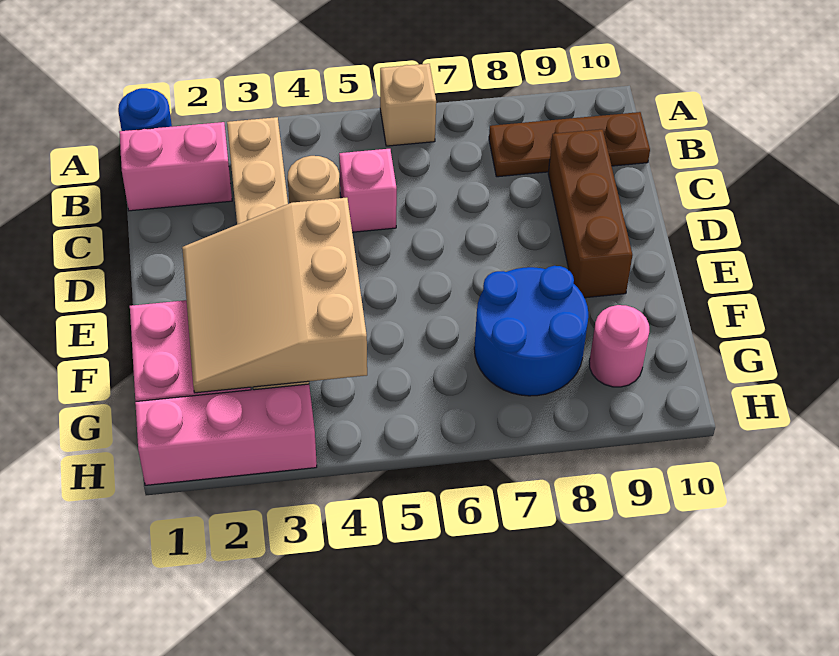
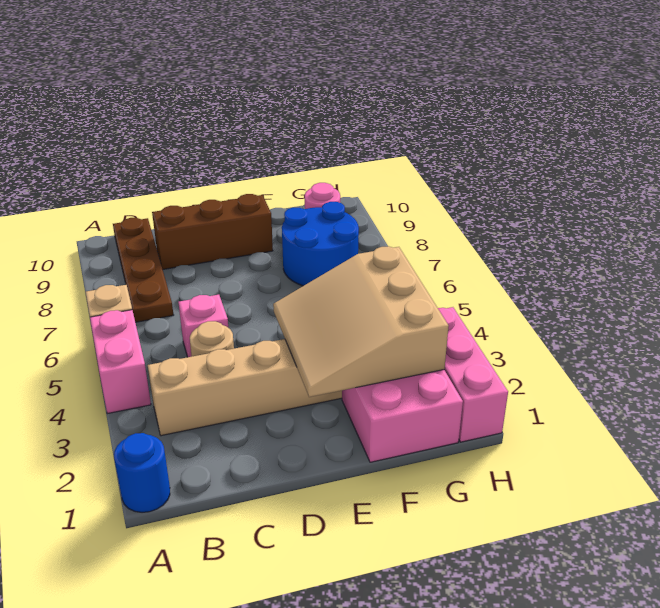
pink 1x2 brick [119,122,232,211] -> pink 1x2 brick moved to [90,310,151,414]
brown 1x3 plate [489,112,650,177] -> brown 1x4 plate [113,218,173,322]
tan 3x3 slope [182,198,367,393] -> tan 3x3 slope turned to [273,246,449,397]

